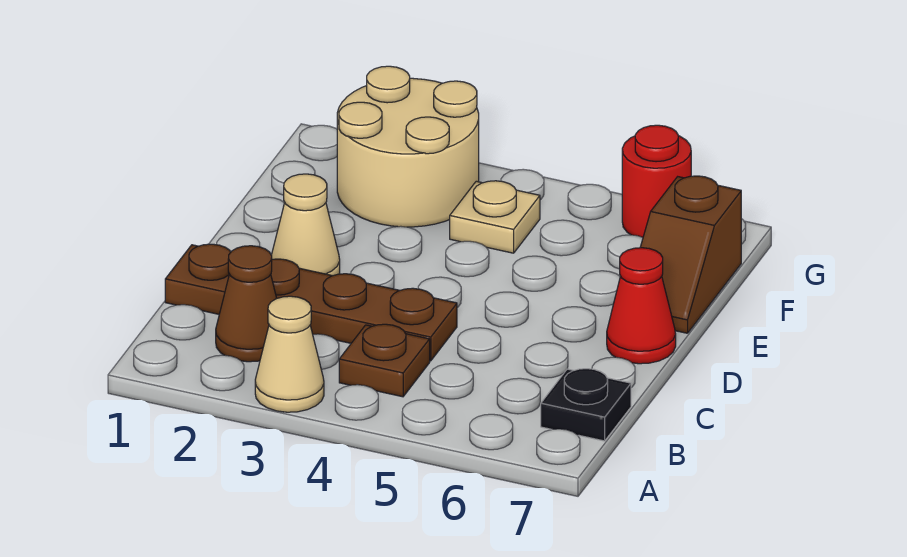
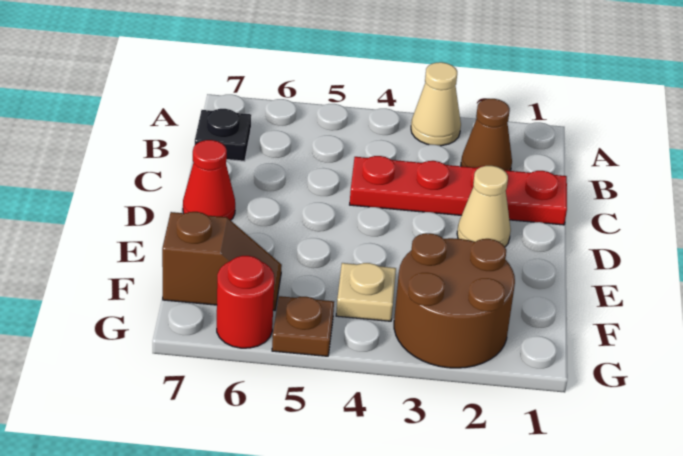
brown 1x1 plate [339,324,430,397] -> brown 1x1 plate moved to [272,296,334,356]
brown 1x4 plate [165,244,457,361] -> red 1x4 plate [350,156,567,225]
brown 1x2 slope [640,176,741,333] -> brown 1x2 slope turned to [162,212,282,311]
tan 2x2 round brick [337,66,479,227] -> brown 2x2 round brick [394,233,515,368]

